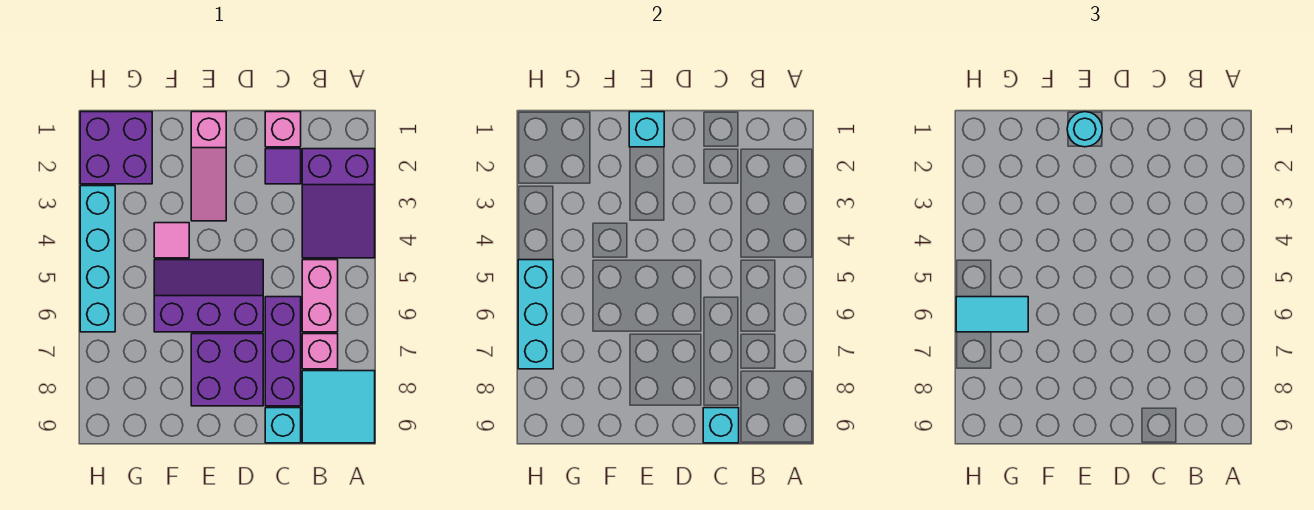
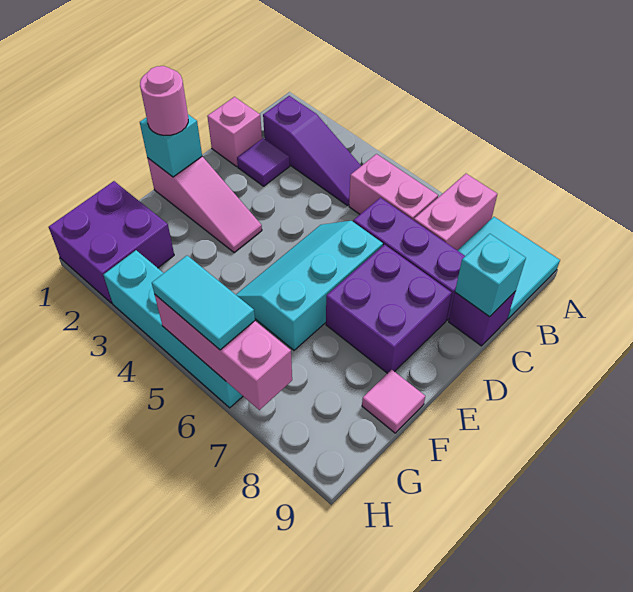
purple 2x3 slope [302,149,375,258] -> purple 1x3 slope [263,96,361,206]
pink 1x1 brick [302,334,338,369] -> pink 1x2 brick [414,174,497,250]
cyan 1x1 brick [265,408,301,443] -> purple 1x1 brick [449,291,516,346]
purple 2x3 slope [154,260,263,332] -> cyan 2x3 slope [236,221,383,350]
cyan 1x1 round brick [1067,112,1102,147] -> pink 1x1 round brick [140,66,188,135]
pink 1x1 tile [154,223,189,258] -> pink 1x1 tile moved to [362,370,425,433]
cyan 1x2 tile [956,297,1028,332] -> cyan 1x2 tile turned to [152,256,255,350]
cyan 1x3 brick [518,260,553,369] -> pink 1x3 brick [155,295,292,410]

